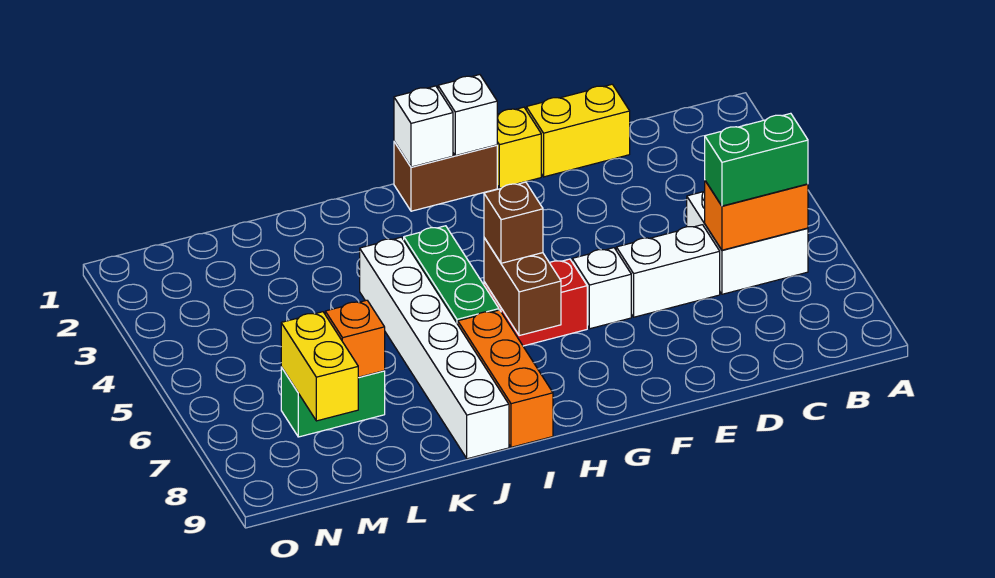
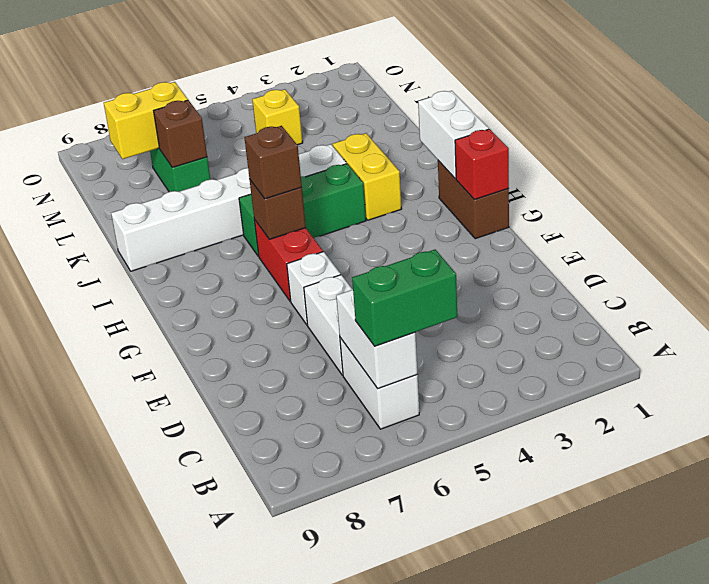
white 2x2 brick [687,191,808,294] -> white 1x2 brick [340,338,419,429]
orange 1x2 brick [705,181,808,250] -> white 1x2 brick [336,290,417,388]
green 1x2 brick [705,113,808,206] -> green 1x2 brick turned to [352,249,457,346]
yellow 1x2 brick [526,84,630,177] -> yellow 1x2 brick moved to [333,133,401,220]
yellow 1x1 brick [497,107,541,188] -> yellow 1x1 brick moved to [252,89,303,145]
white 1x1 brick [438,75,497,156] -> red 1x1 brick [455,129,509,200]
white 1x1 brick [394,86,453,167] -> white 1x2 brick [418,91,489,179]
brown 1x2 brick [484,238,561,336] -> brown 1x1 brick [250,180,306,239]
orange 1x3 brick [458,310,553,447] -> none
orange 1x1 brick [325,300,385,377] -> brown 1x1 brick [154,100,207,167]

